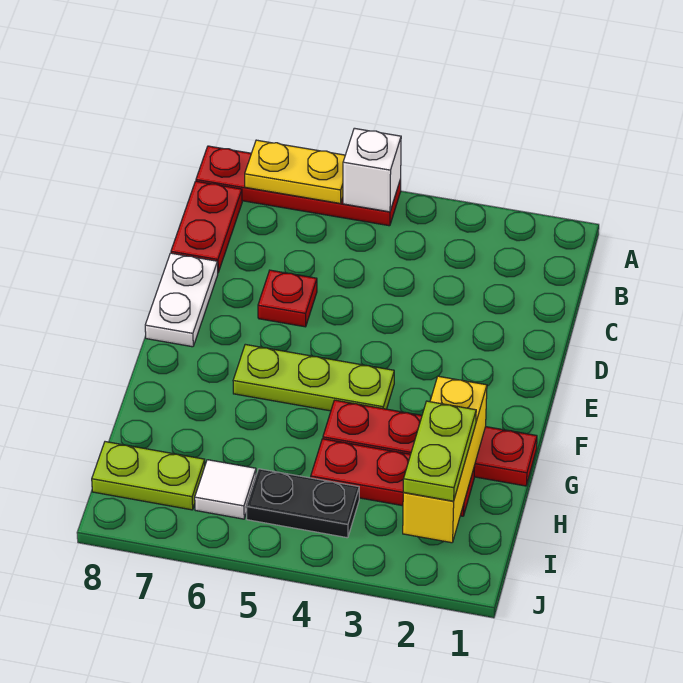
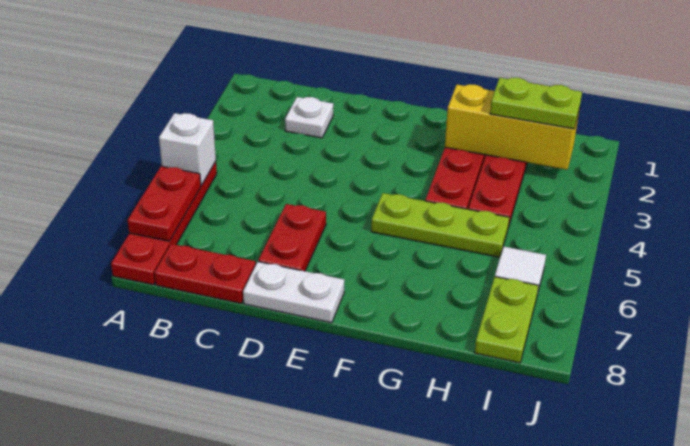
yellow 1x2 plate [245,140,345,203] -> red 1x2 plate [128,166,201,241]
none -> white 1x1 plate [285,97,333,138]
red 1x1 plate [258,270,317,327] -> red 1x2 plate [258,204,326,271]
lime 1x3 plate [233,344,394,411] -> lime 1x3 plate turned to [371,193,509,257]
black 1x2 plate [246,469,359,538] -> none

